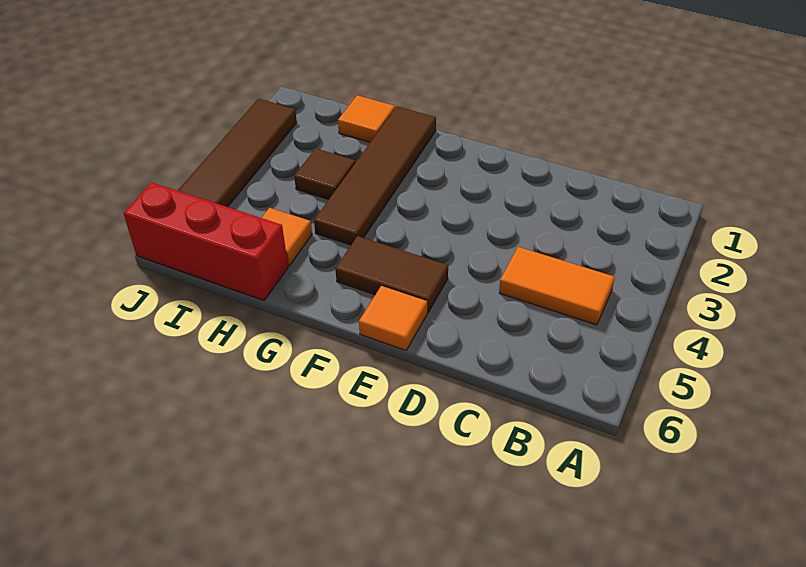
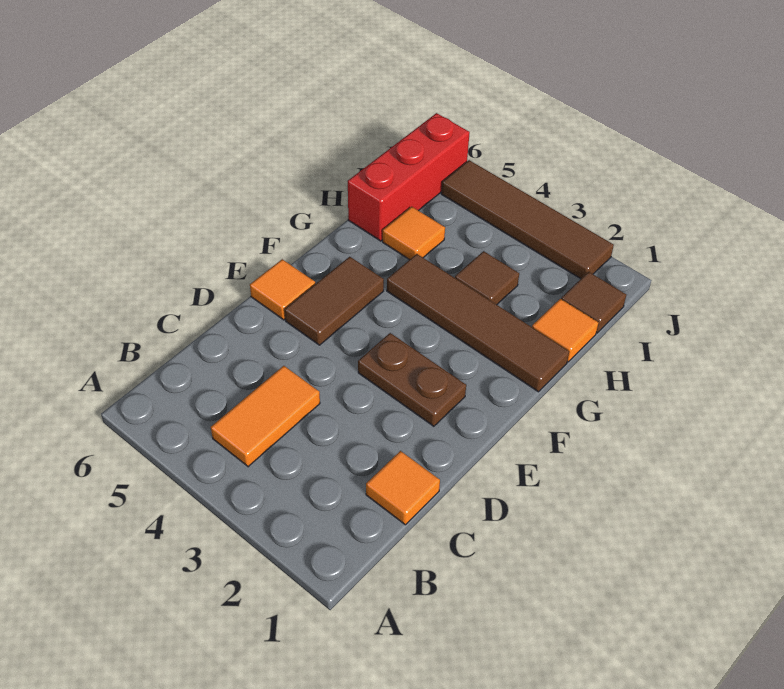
none -> orange 1x1 tile [366,451,440,525]
none -> brown 1x2 plate [358,333,466,426]
none -> brown 1x1 tile [561,272,626,333]

